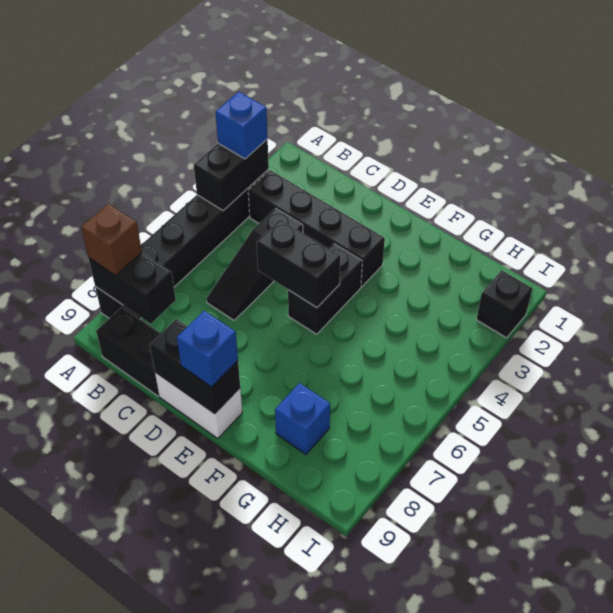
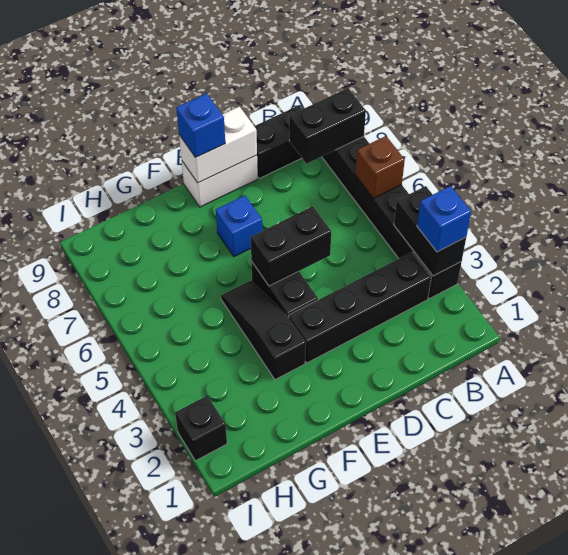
brown 1x1 brick [81,204,142,276] -> brown 1x1 brick moved to [356,136,405,198]
black 1x3 slope [207,208,303,320] -> black 1x3 slope moved to [221,281,306,380]
black 1x2 brick [150,319,240,414] -> white 1x2 brick [179,107,257,183]
blue 1x1 brick [275,383,330,454] -> blue 1x1 brick moved to [216,196,262,257]

